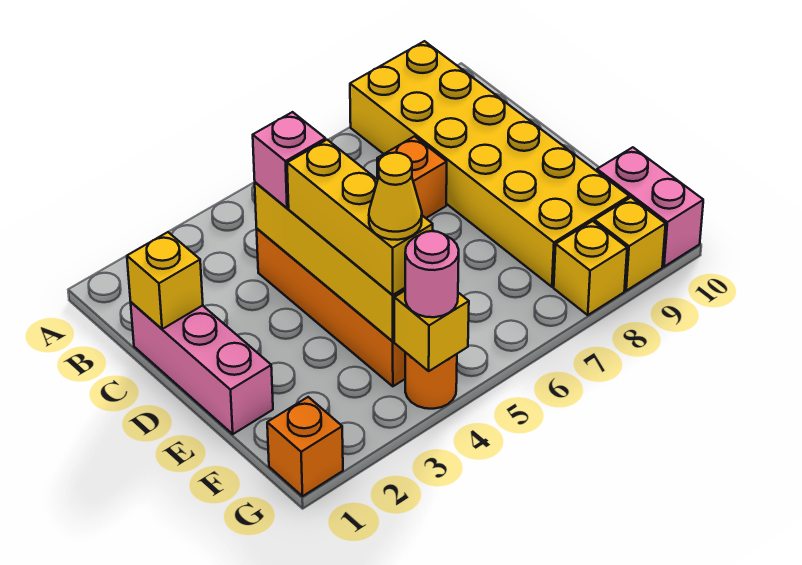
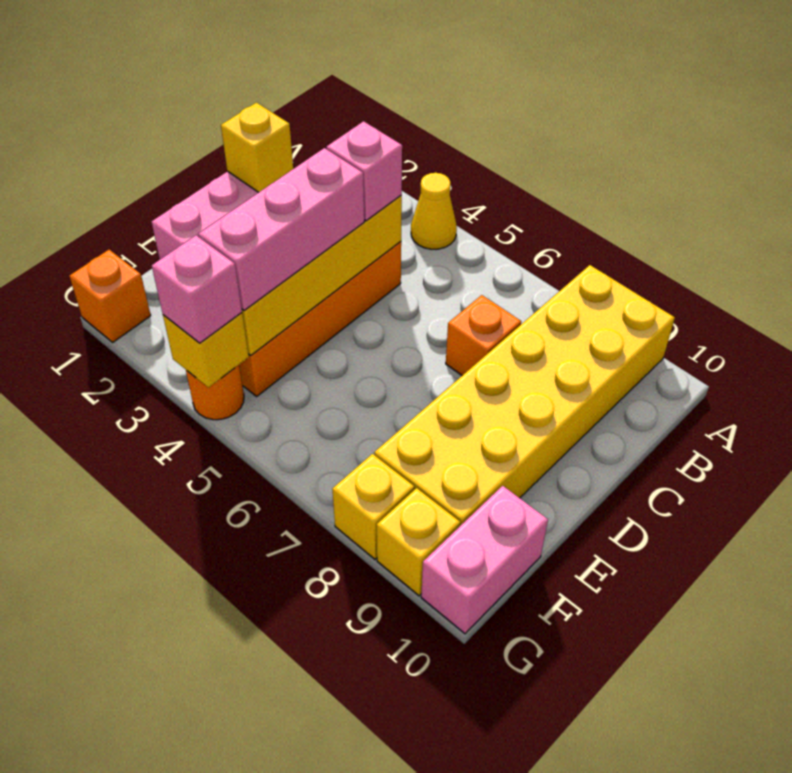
yellow 1x3 brick [287,140,433,295] -> pink 1x3 brick [198,148,364,311]
yellow 1x1 cone [369,153,422,240] -> yellow 1x1 cone moved to [411,173,457,249]
pink 1x1 round brick [405,231,459,317] -> pink 1x1 brick [152,235,242,343]

